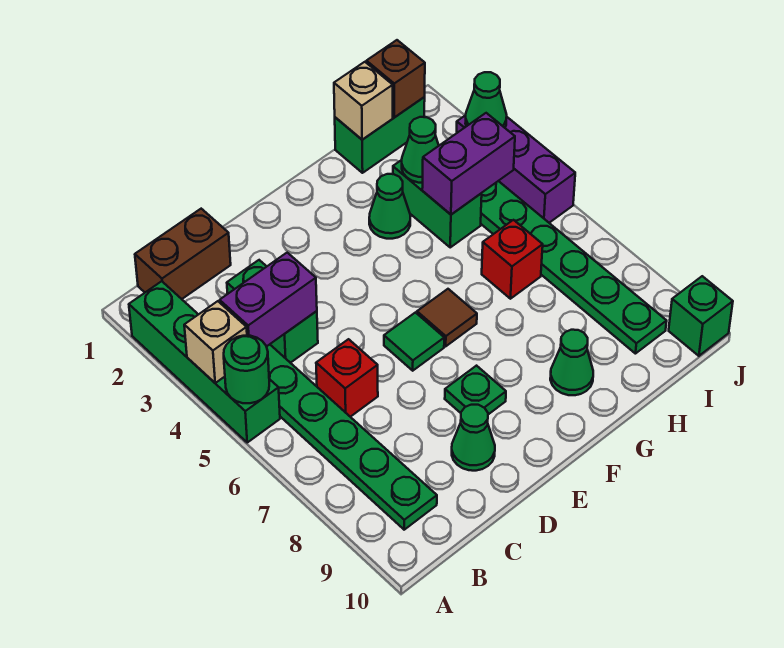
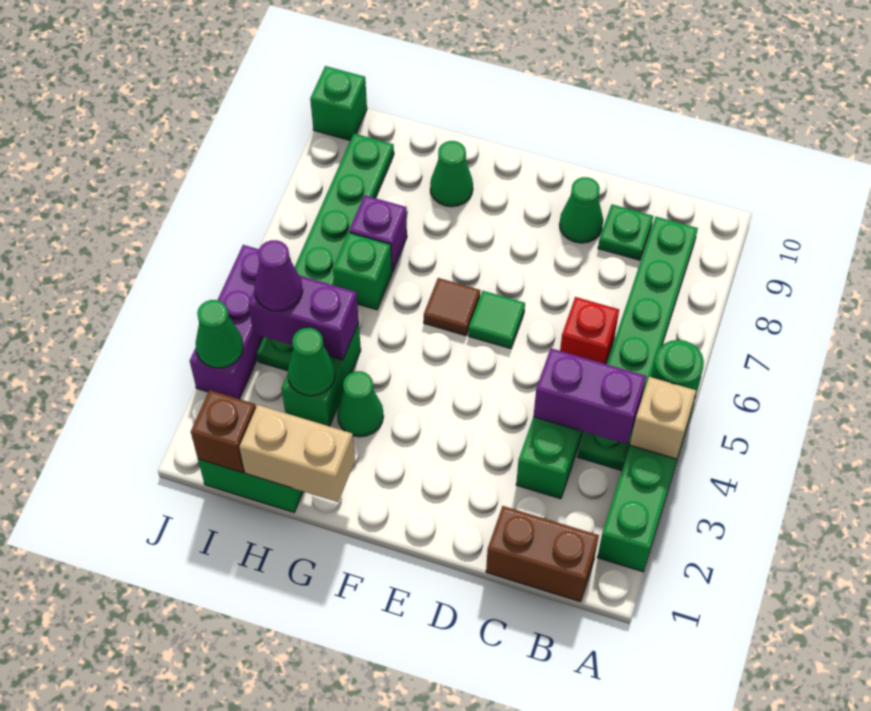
green 1x1 plate [445,366,506,414] -> green 1x1 plate moved to [598,205,653,260]
tan 1x1 brick [334,62,393,140] -> tan 1x2 brick [239,405,355,502]
red 1x1 brick [482,220,543,299] -> green 1x1 brick [333,232,392,310]
none -> purple 1x1 brick [349,195,407,272]
none -> purple 1x1 cone [254,240,303,311]

